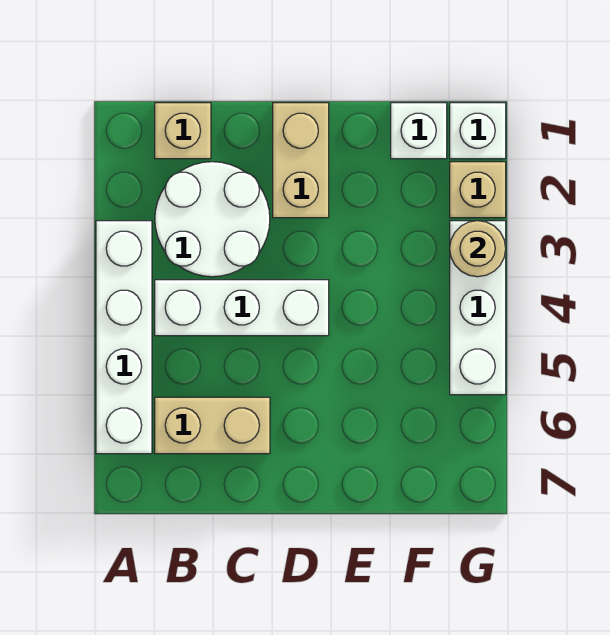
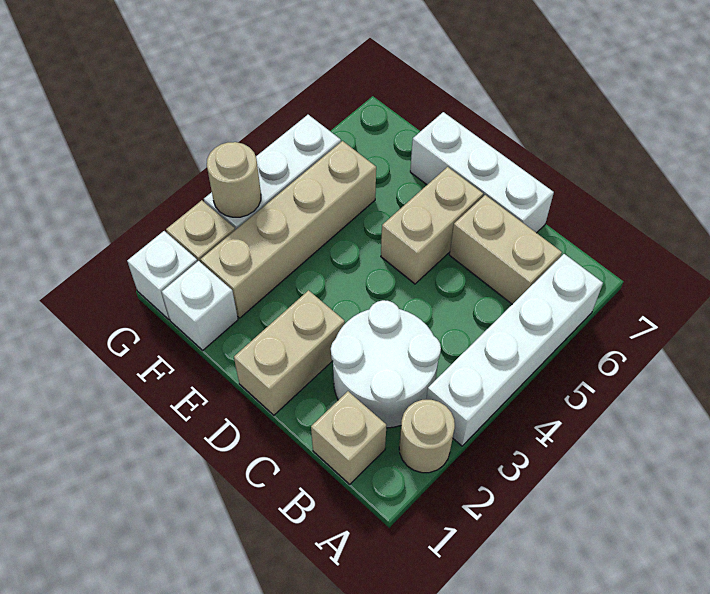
none -> tan 1x1 round brick [399,400,455,473]
white 1x3 brick [155,280,329,336] -> white 1x3 brick moved to [410,112,554,233]
none -> tan 1x2 brick [381,167,483,284]
none -> tan 1x4 brick [201,141,376,318]

